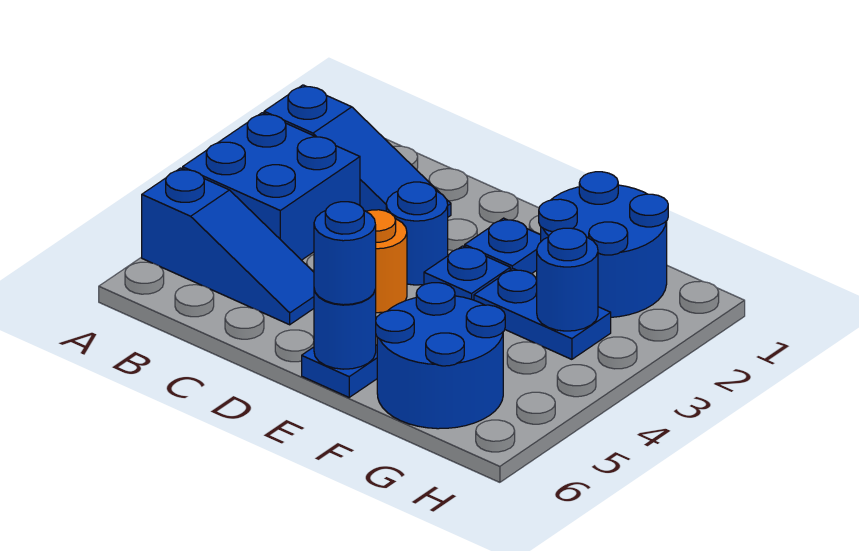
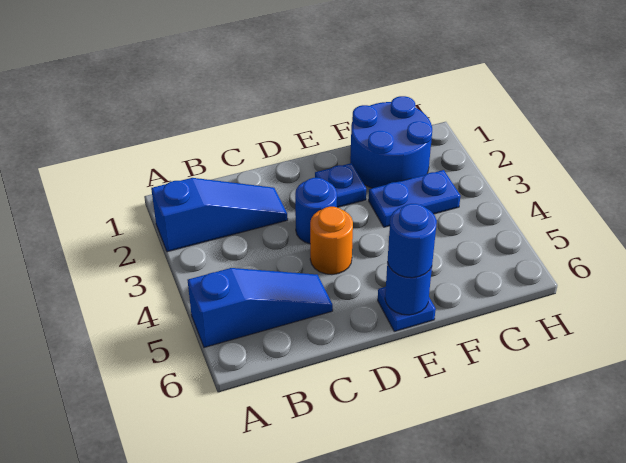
blue 2x2 brick [183,113,360,260] -> none
blue 1x1 plate [424,246,510,300] -> none
blue 2x2 round brick [376,283,505,429] -> none
blue 1x1 round brick [537,228,598,331] -> none

